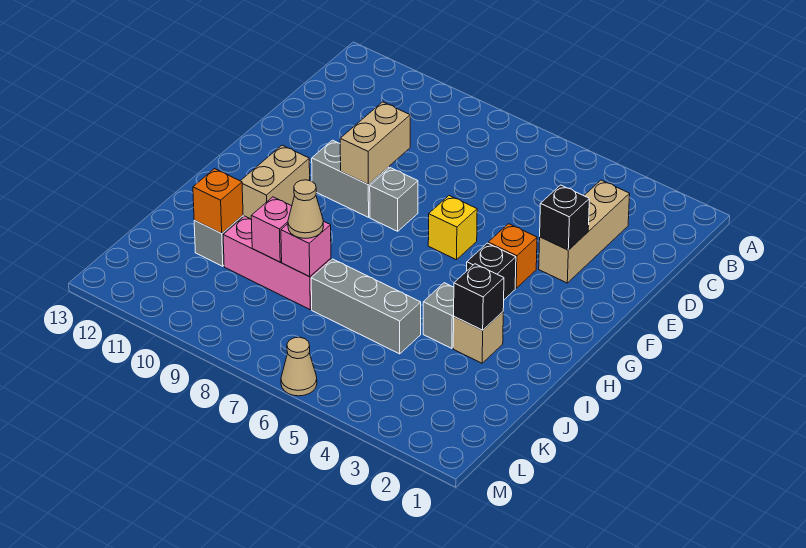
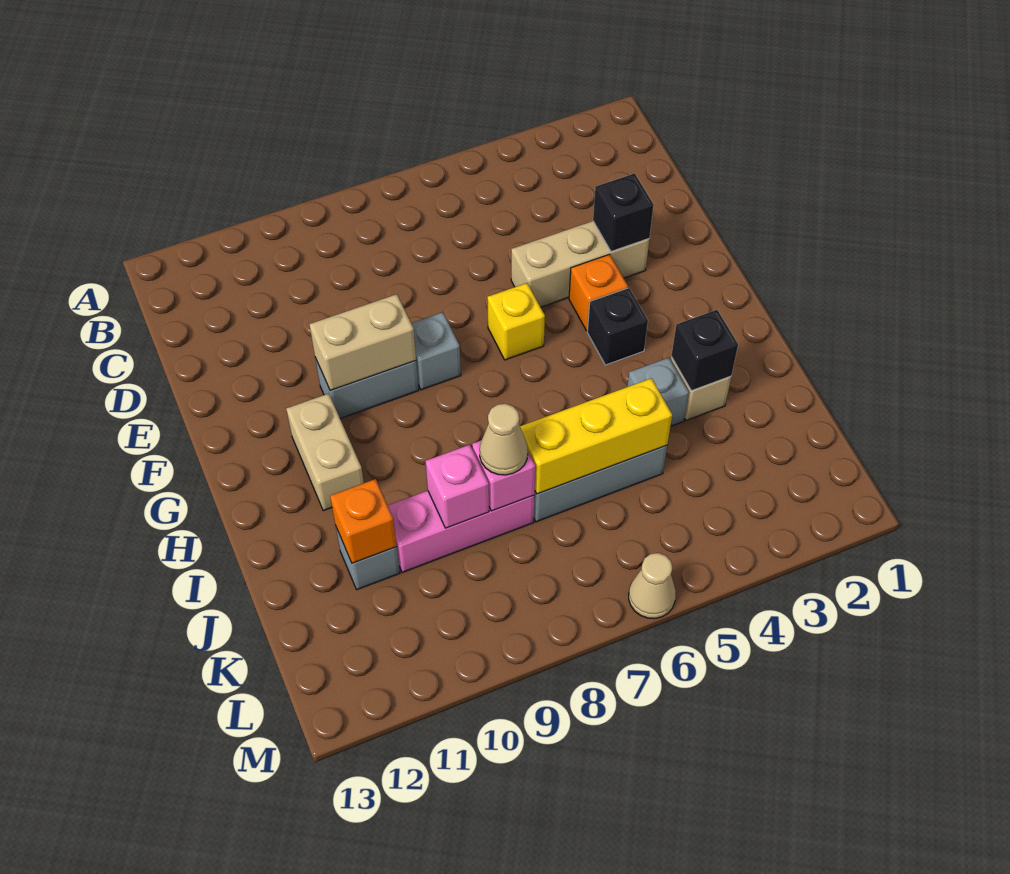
tan 1x3 brick [539,180,630,283] -> tan 1x3 brick turned to [511,221,649,307]
tan 1x2 brick [340,102,410,185] -> tan 1x2 brick turned to [309,294,416,391]
none -> yellow 1x3 brick [520,378,672,494]

